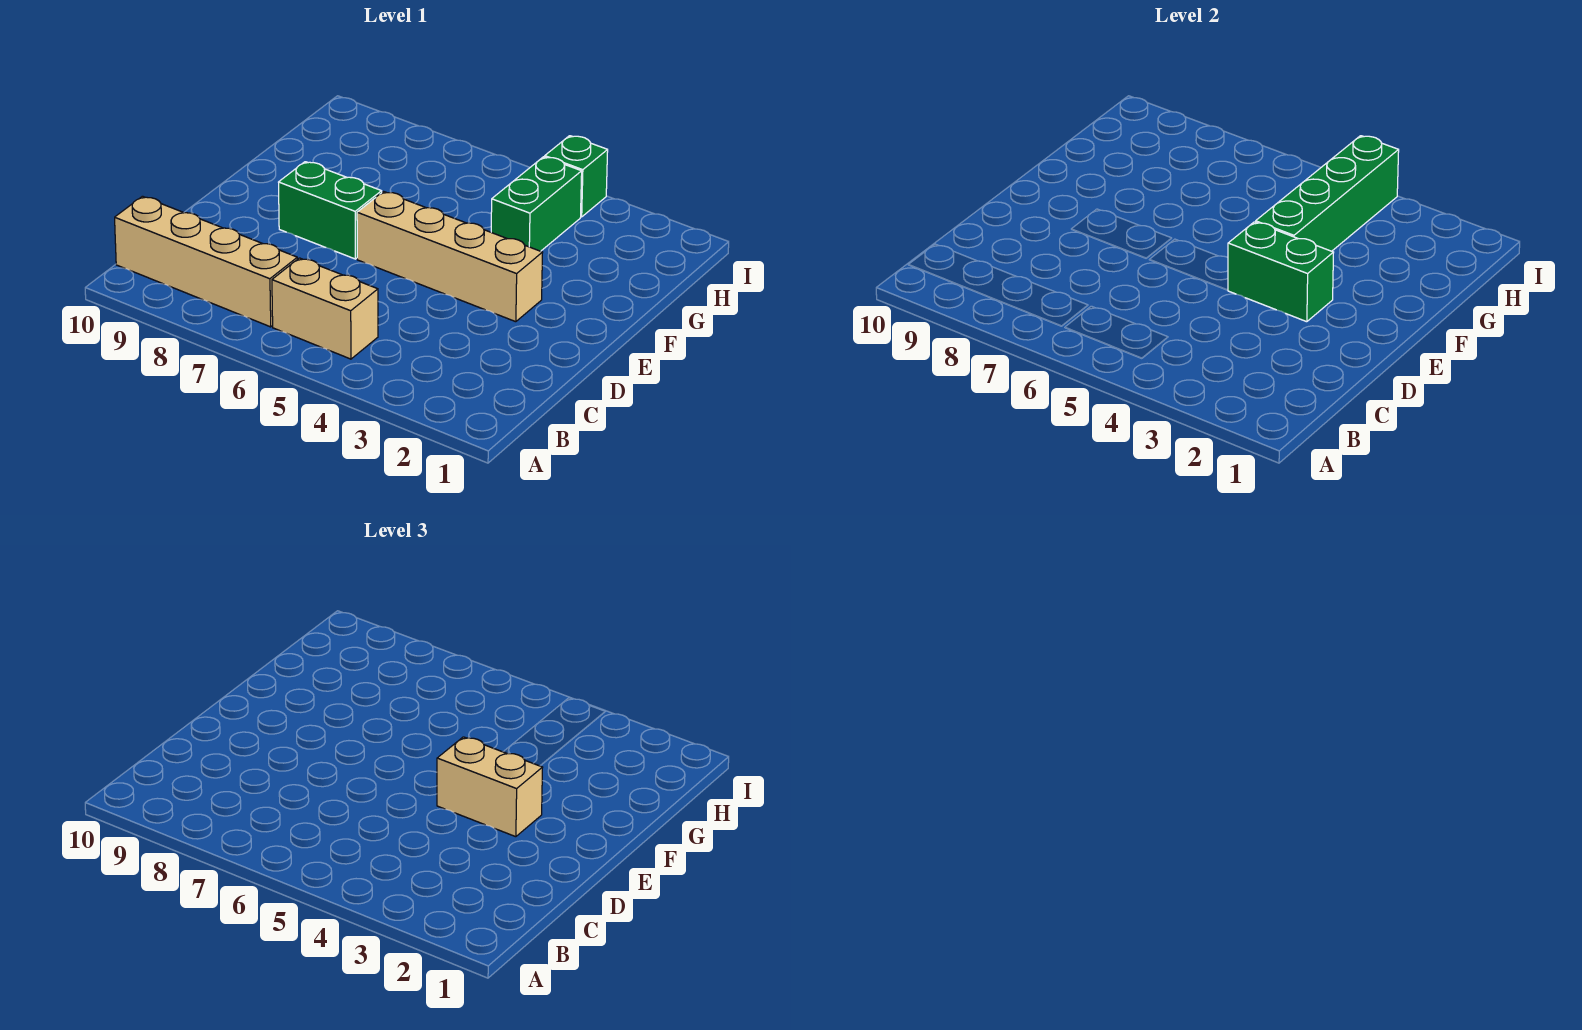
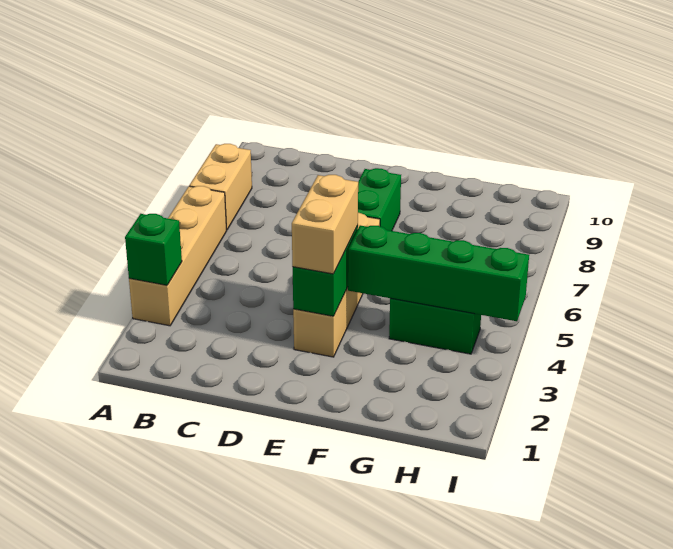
tan 1x2 brick [272,258,378,359] -> tan 1x2 brick moved to [189,144,252,230]
tan 1x4 brick [115,196,297,327] -> tan 1x4 brick moved to [129,186,227,326]
green 1x1 brick [545,136,608,217] -> green 1x1 brick moved to [125,214,182,285]

